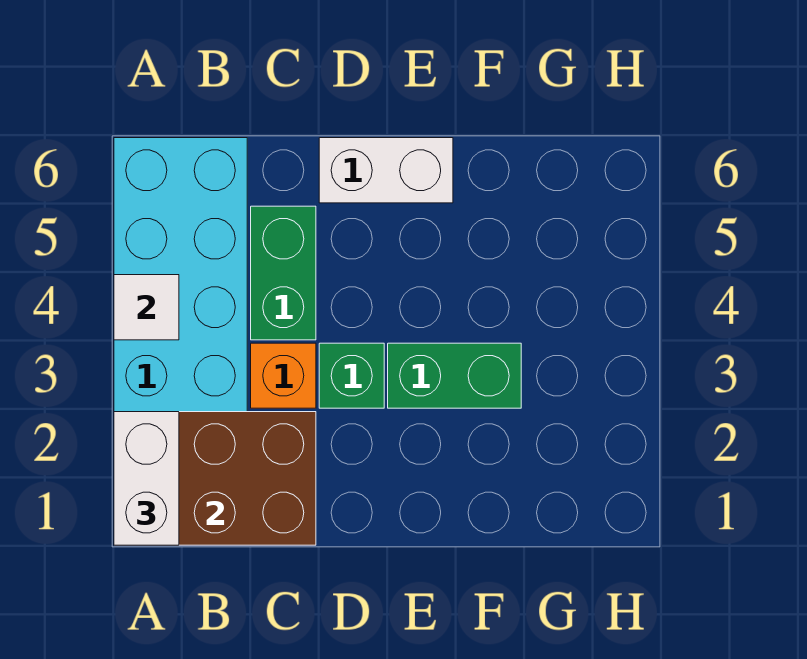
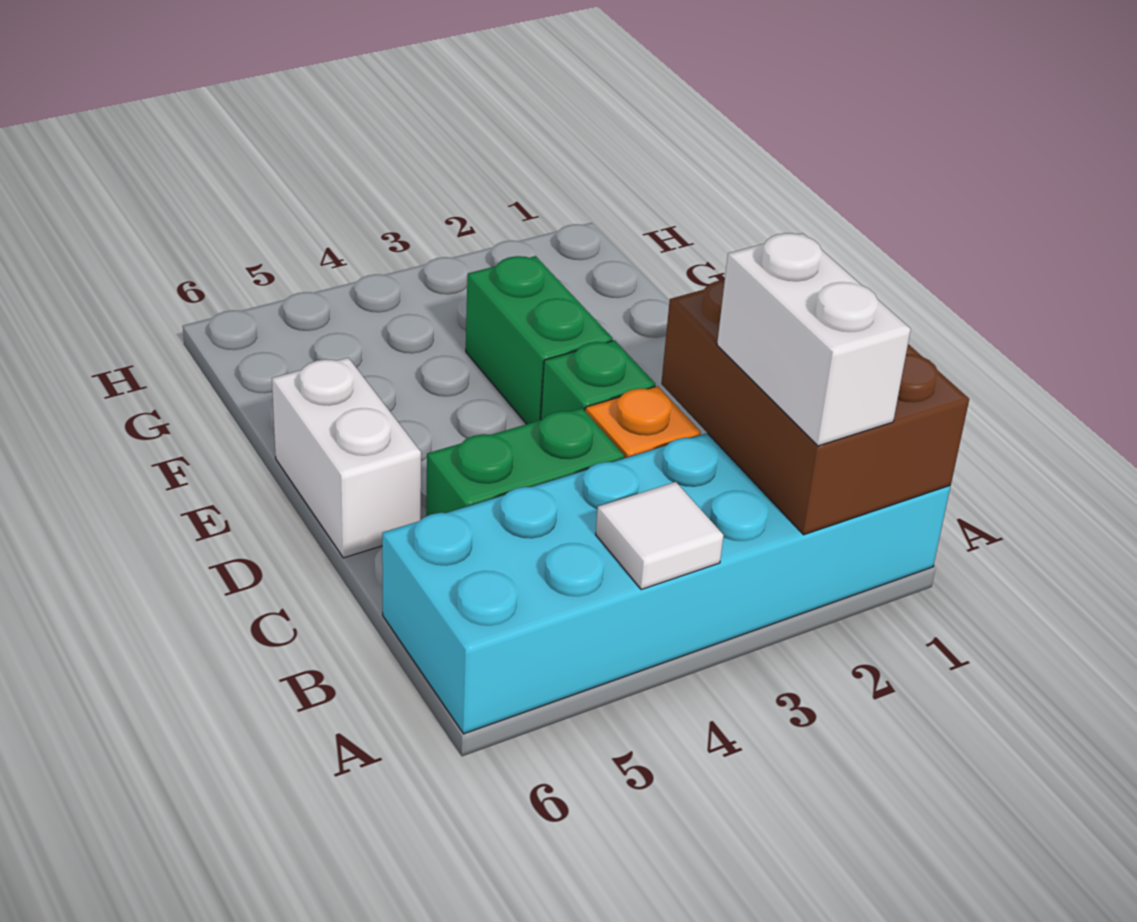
white 1x2 brick [114,412,179,545] -> white 1x2 brick turned to [717,233,911,446]

